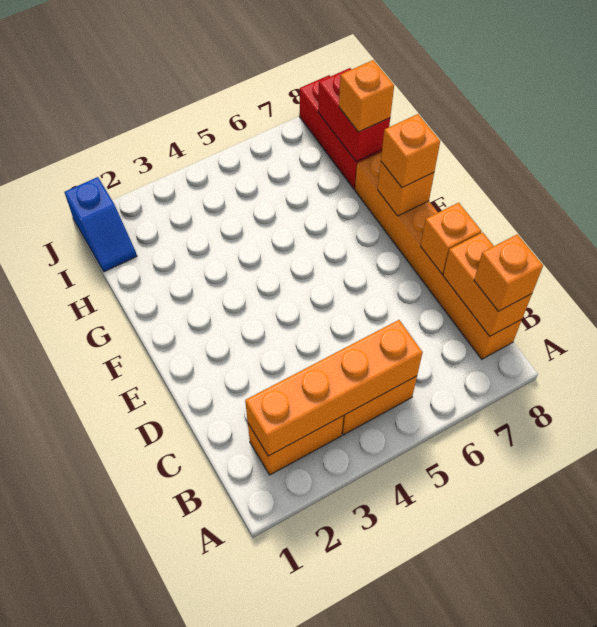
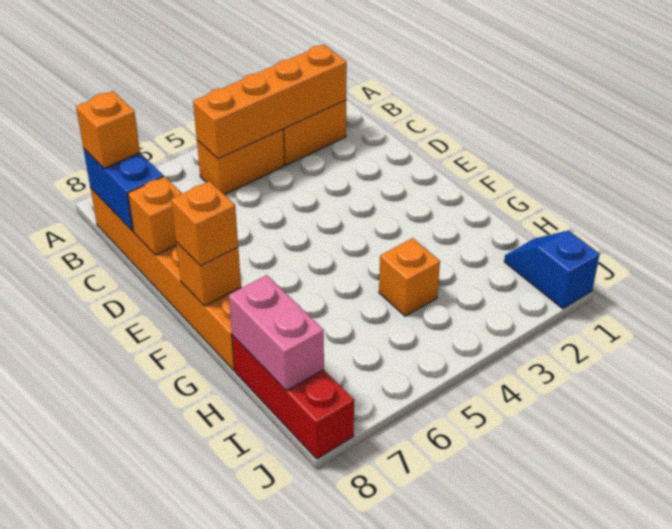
orange 1x2 brick [443,232,532,336] -> blue 1x2 brick [83,148,163,231]
red 1x2 brick [318,68,390,162] -> pink 1x2 brick [229,275,324,391]
orange 1x1 brick [339,60,394,132] -> orange 1x1 brick moved to [379,238,440,316]

